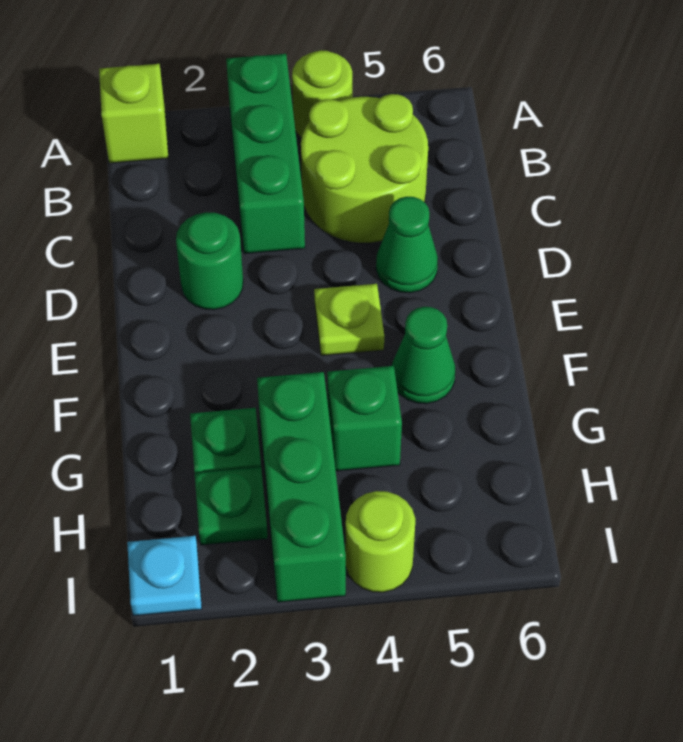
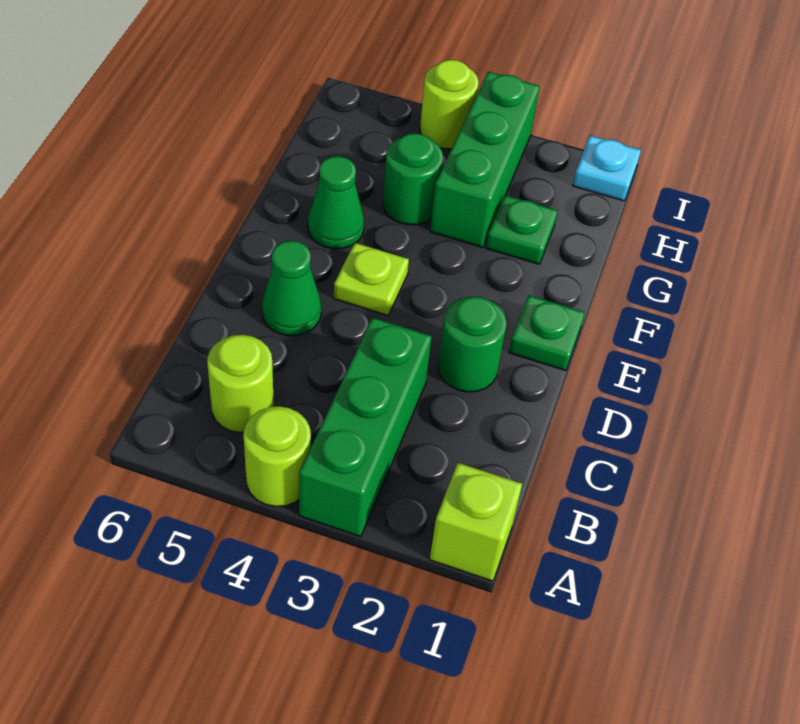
lime 2x2 round brick [301,94,428,243] -> lime 1x1 round brick [207,335,274,433]
green 1x1 brick [327,366,402,471] -> green 1x1 round brick [383,133,443,225]
green 1x1 plate [195,467,268,545] -> green 1x1 plate moved to [509,295,585,371]

